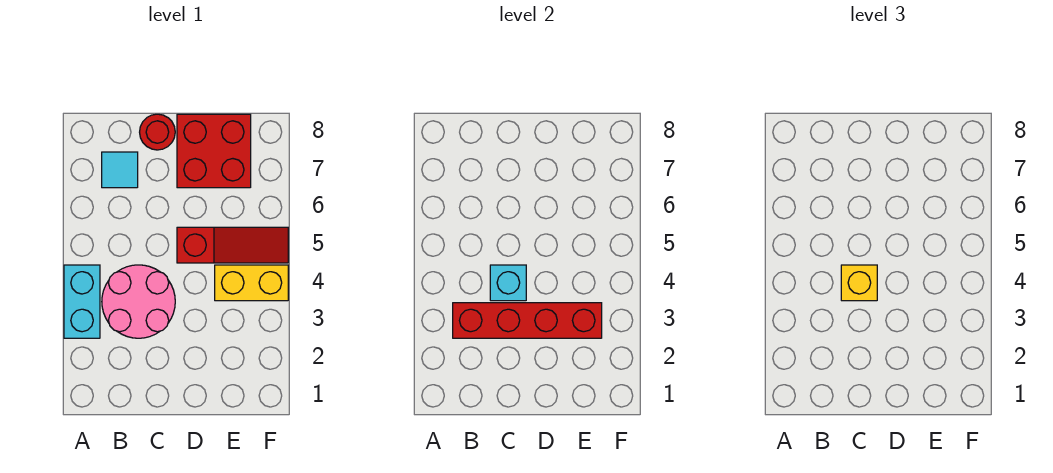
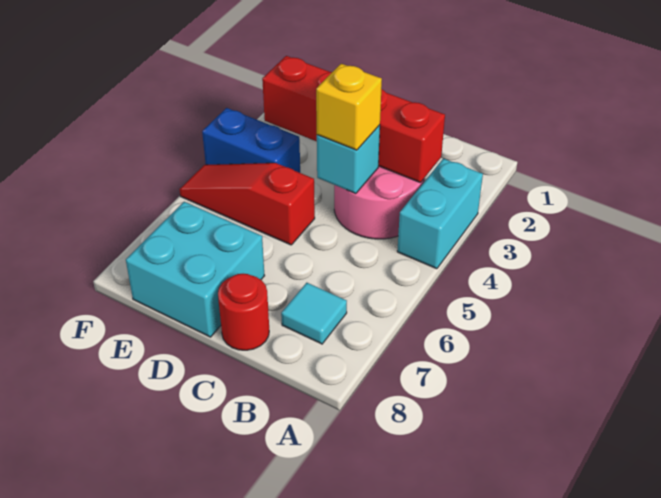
red 2x2 brick [177,114,251,188] -> cyan 2x2 brick [126,202,265,337]
yellow 1x2 brick [215,265,288,301] -> blue 1x2 brick [202,108,300,173]

